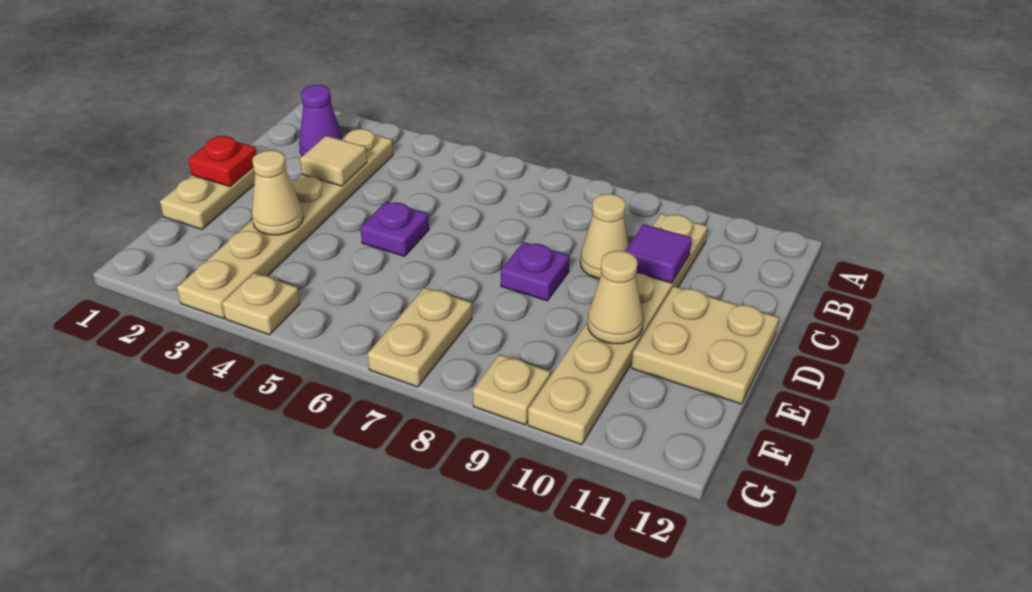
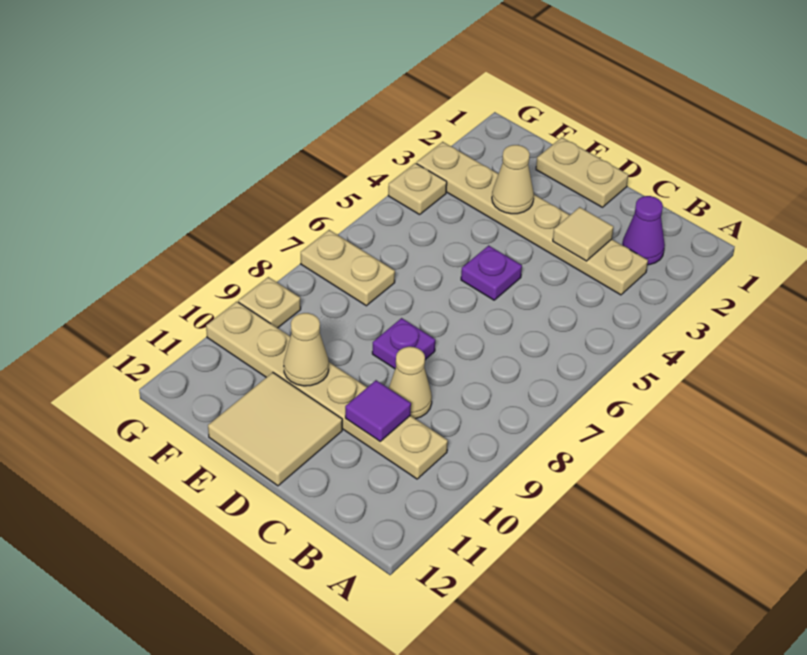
red 1x1 plate [188,136,256,187] -> none
tan 2x2 plate [632,286,779,404] -> tan 2x2 tile [208,372,342,486]

